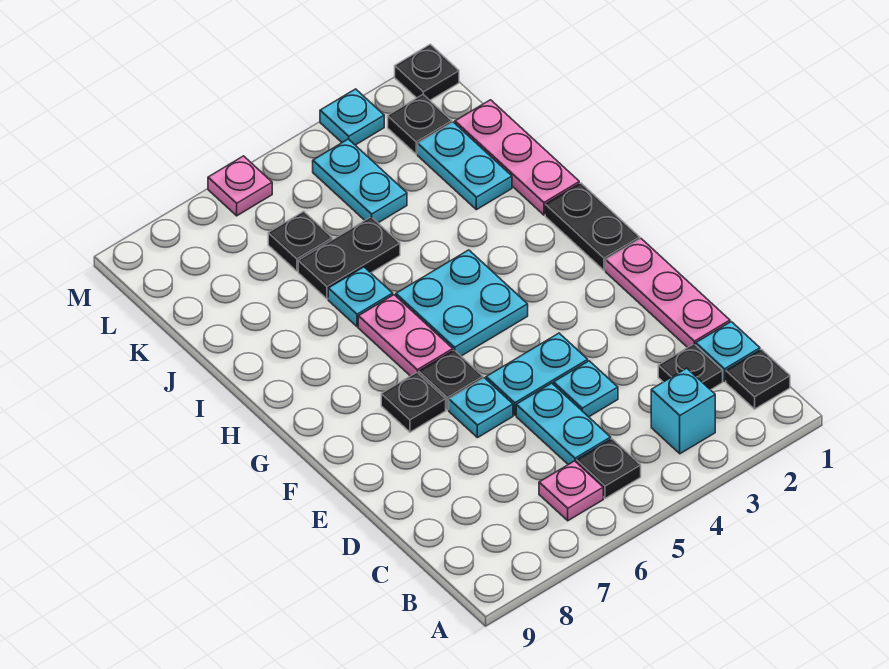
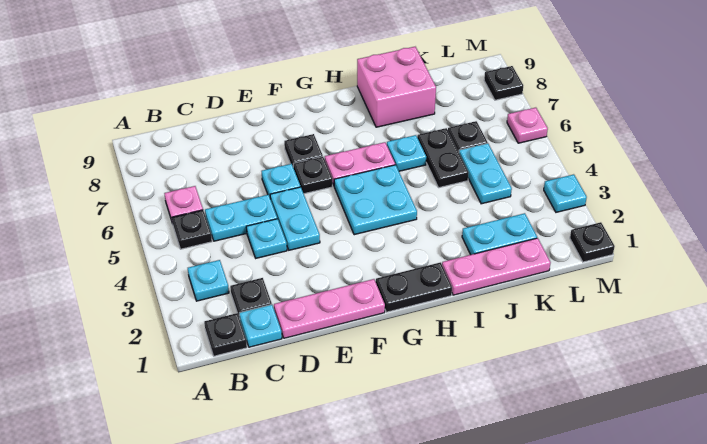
cyan 1x1 brick [651,368,715,454] -> cyan 1x1 plate [188,260,229,301]
none -> pink 2x2 brick [357,47,436,127]
cyan 1x2 plate [313,139,407,223] -> cyan 1x2 plate turned to [459,143,512,204]
black 1x1 plate [388,95,452,154] -> black 1x1 plate moved to [484,66,523,100]

